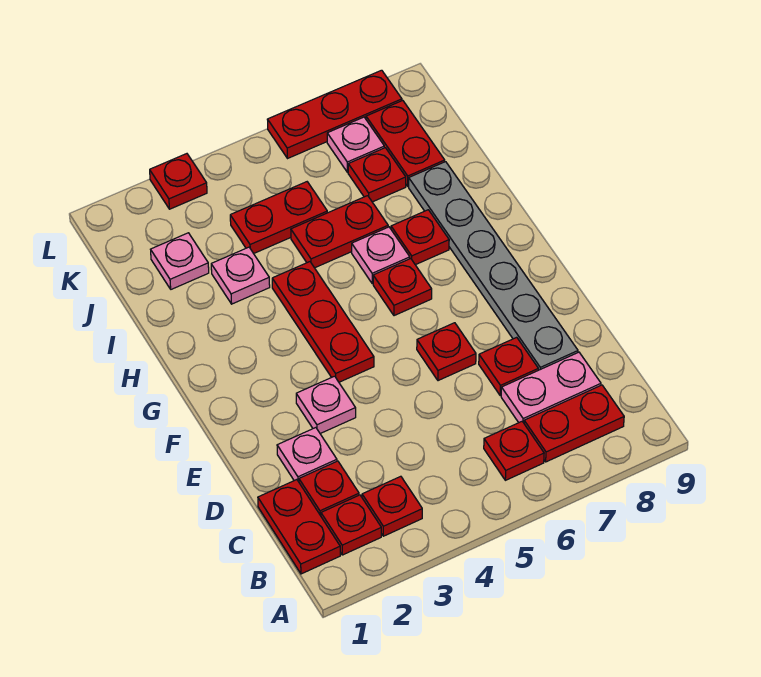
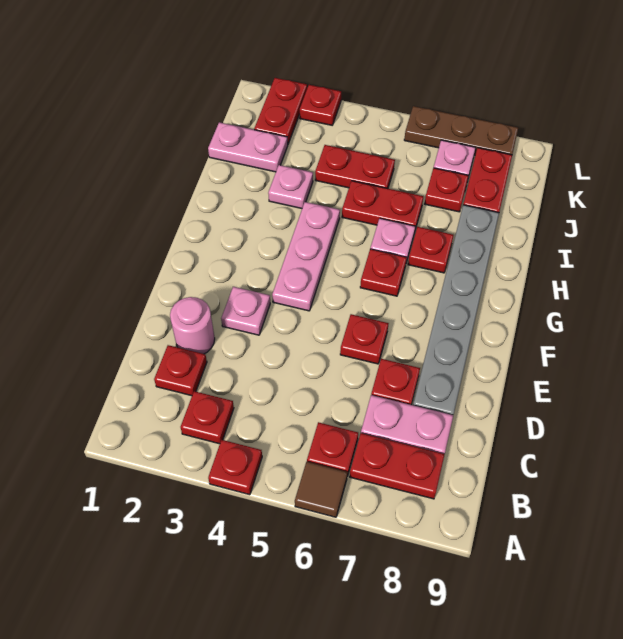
none -> brown 1x1 tile [295,462,347,517]
red 1x2 plate [258,480,340,574] -> red 1x2 plate moved to [254,78,307,144]
red 1x1 plate [321,495,381,555] -> red 1x1 plate moved to [208,440,262,495]
pink 1x1 plate [277,428,337,482] -> pink 1x1 round brick [170,297,215,354]
red 1x3 plate [272,262,374,382] -> pink 1x3 plate [272,202,340,311]
pink 1x1 plate [151,233,209,289] -> pink 1x2 plate [208,122,288,172]
red 1x3 plate [267,70,402,159] -> brown 1x3 plate [404,106,518,155]

